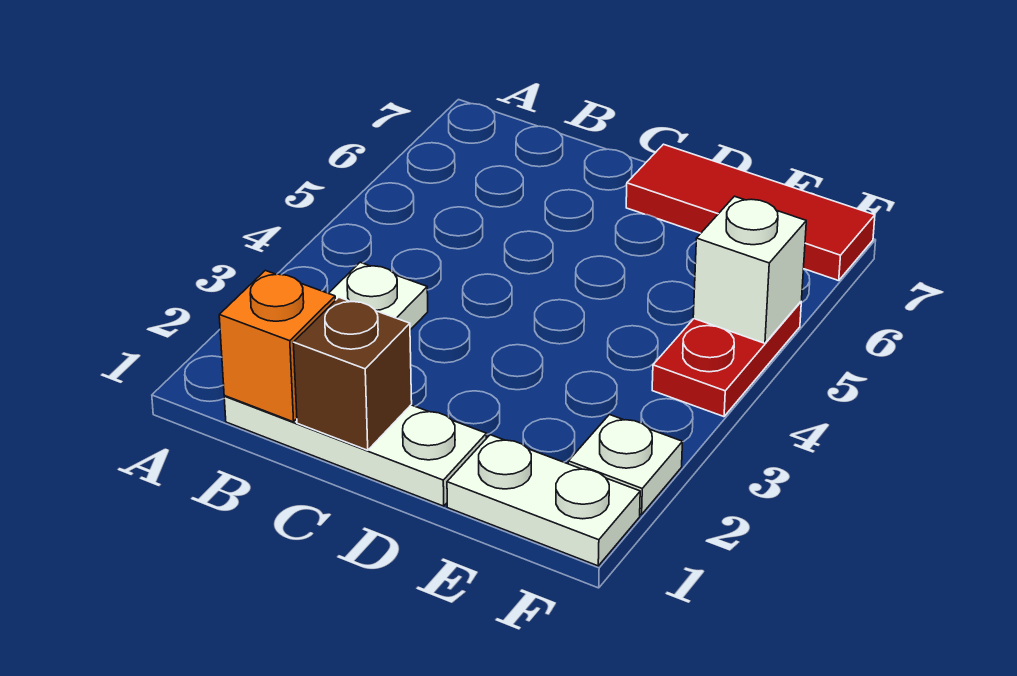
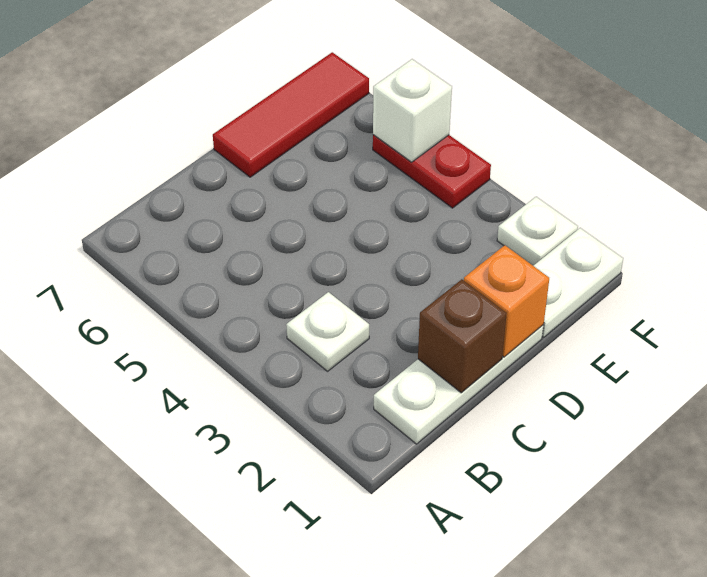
orange 1x1 brick [219,270,335,422] -> orange 1x1 brick moved to [464,245,549,357]

